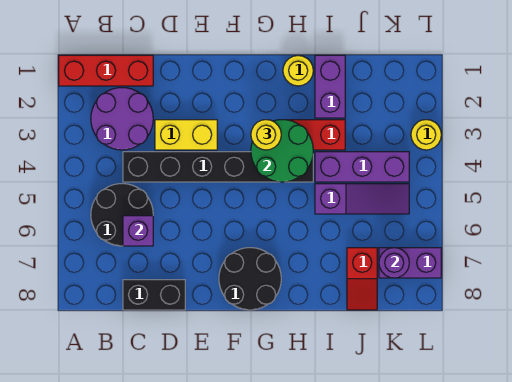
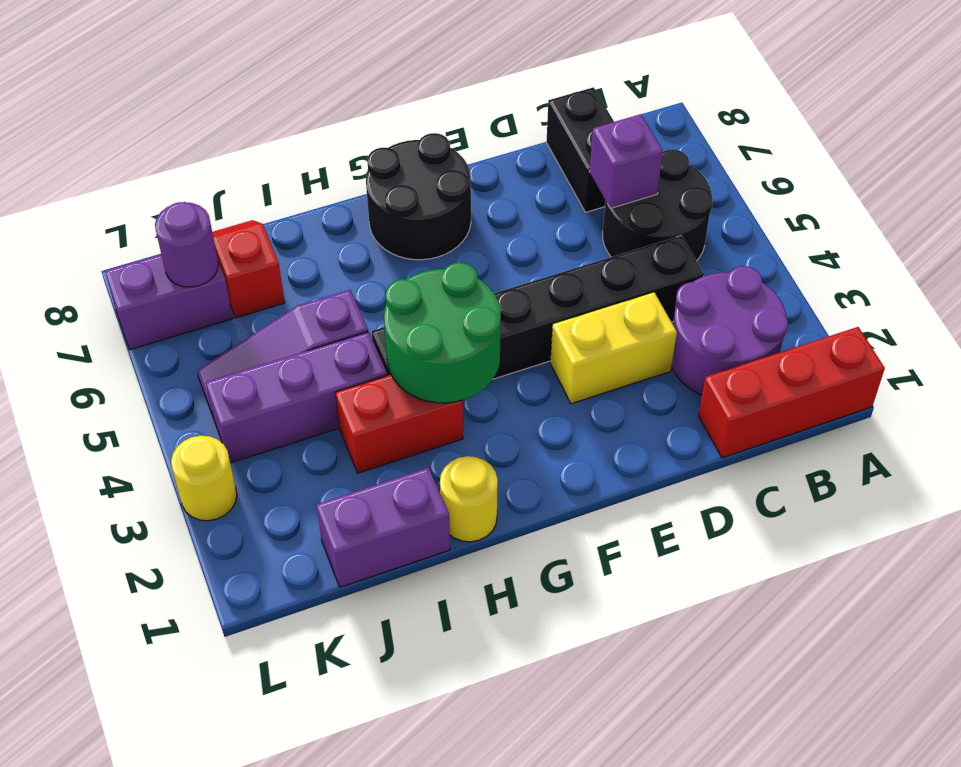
black 1x2 brick [123,280,185,310] -> black 1x2 brick turned to [546,87,614,212]
yellow 1x1 round brick [251,120,281,150] -> none
purple 1x2 brick [315,55,345,118] -> purple 1x2 brick turned to [316,468,450,587]

